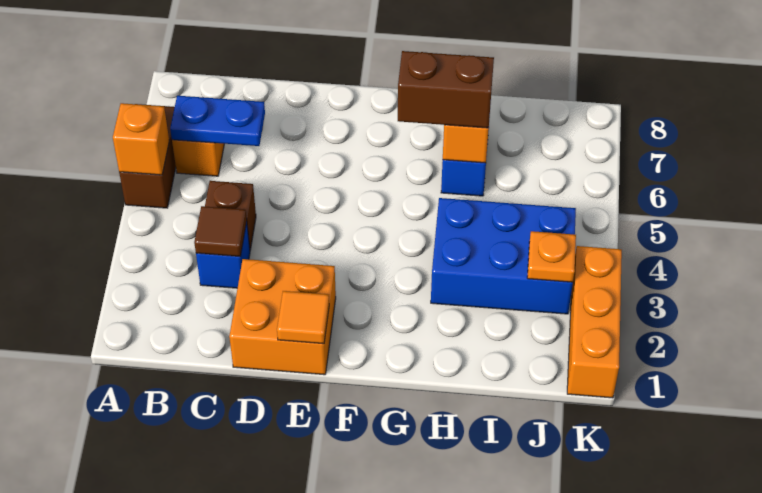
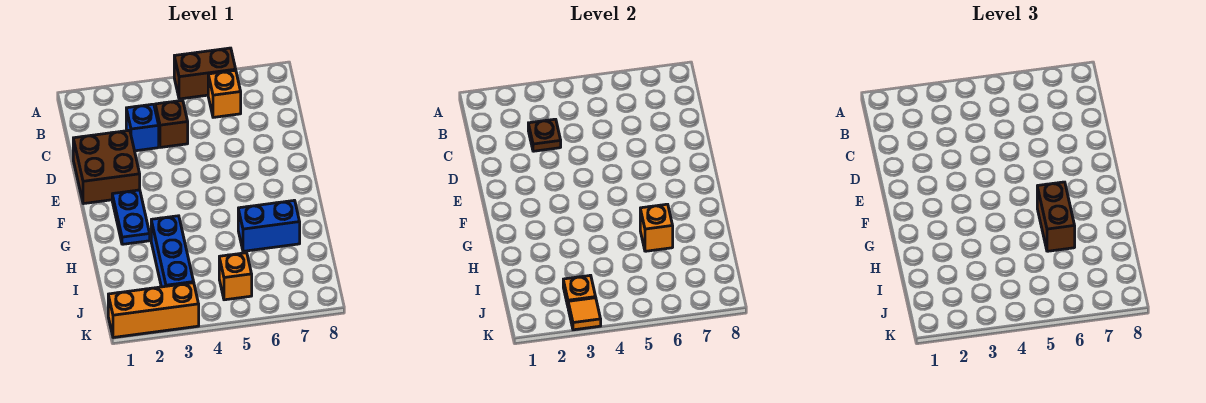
orange 1x1 brick [113,103,169,175] -> orange 1x1 brick moved to [219,253,252,300]
blue 1x2 plate [170,96,265,146] -> blue 1x2 plate moved to [112,190,150,244]
brown 1x1 tile [194,206,247,257] -> brown 1x1 plate [528,119,561,151]
orange 2x2 brick [229,259,336,375] -> brown 2x2 brick [73,130,140,204]
orange 1x1 tile [277,291,329,344] -> orange 1x1 tile moved to [568,298,601,330]
blue 2x3 brick [431,198,576,314] -> blue 1x3 brick [151,216,194,287]

